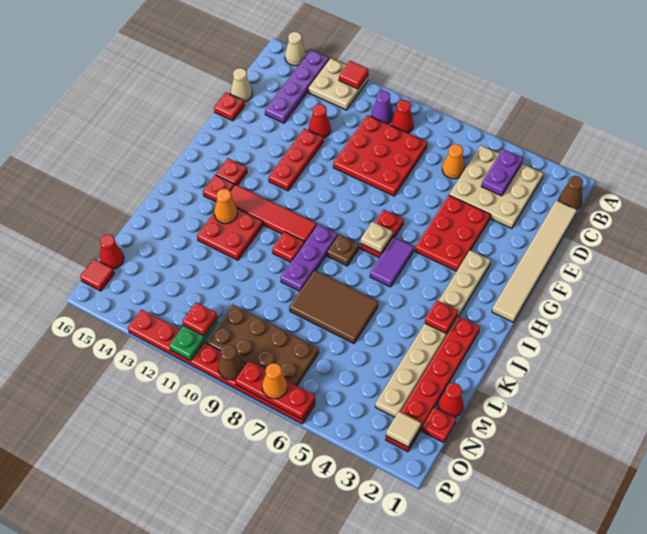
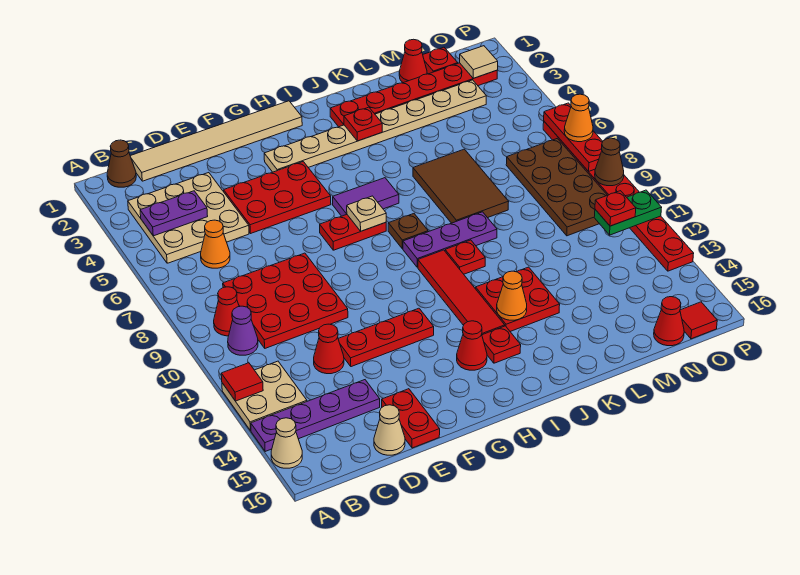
red 1x1 plate [214,92,244,121] -> red 1x2 plate [382,389,440,448]
red 1x1 plate [216,158,247,185] -> red 1x1 cone [457,321,487,370]

